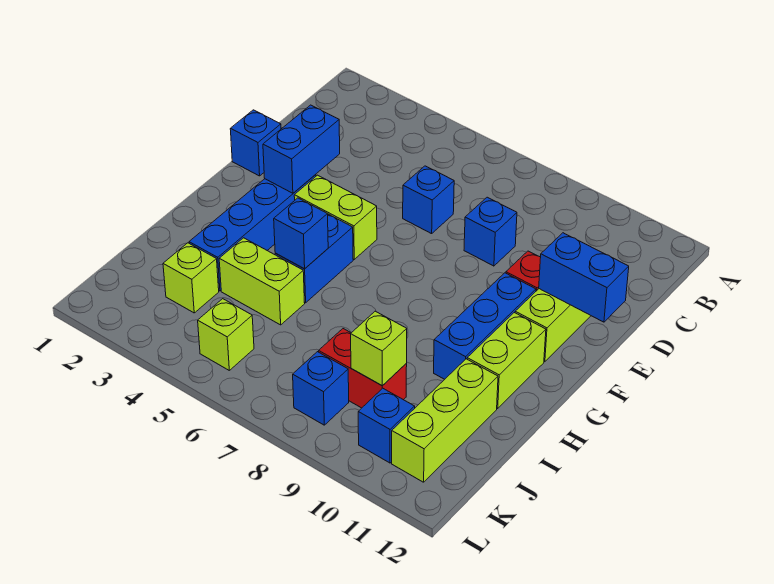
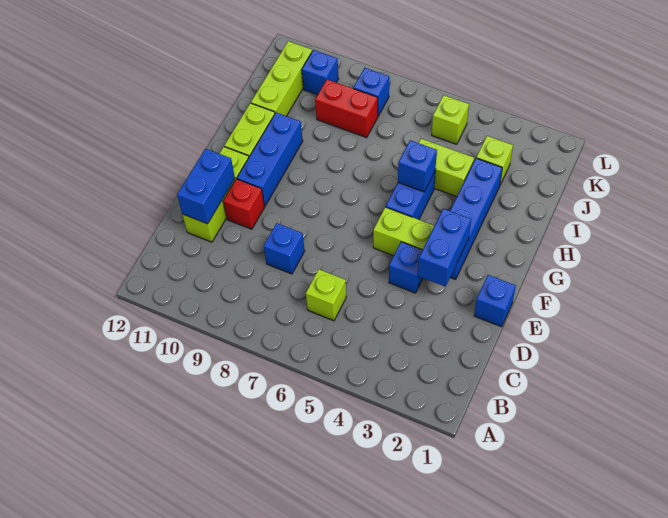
blue 1x1 brick [403,166,454,234] -> blue 1x1 brick moved to [389,242,423,293]
blue 1x2 brick [539,233,629,322] -> blue 1x2 brick turned to [177,149,235,224]
lime 1x1 brick [351,311,407,386] -> lime 1x1 brick moved to [306,269,346,321]

